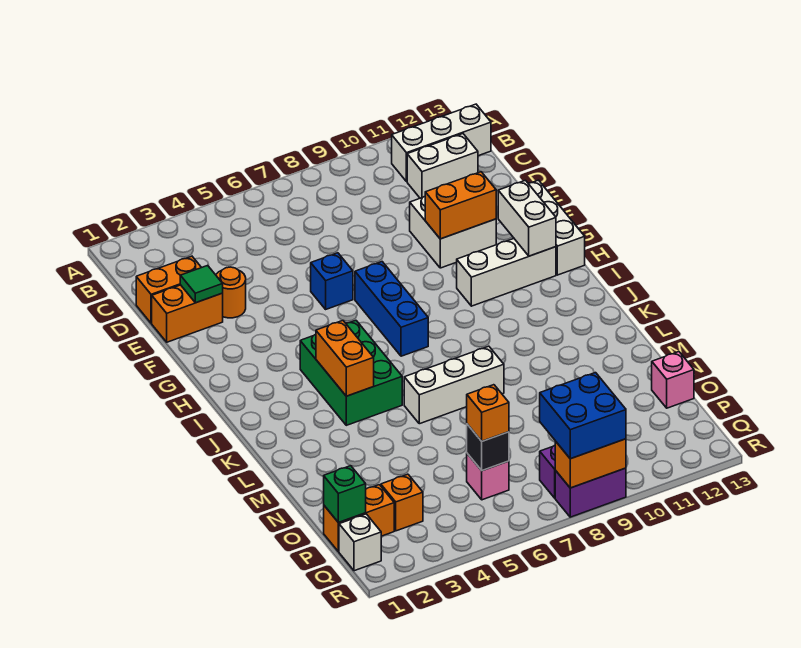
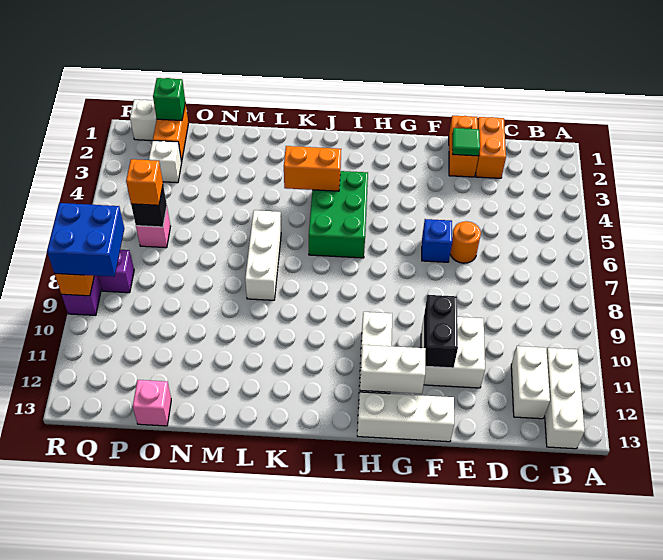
orange 1x1 round brick [216,267,246,318] -> orange 1x1 round brick moved to [450,221,481,263]
orange 1x2 brick [425,172,496,239] -> black 1x2 brick [424,295,458,368]
blue 1x3 brick [355,262,428,356] -> none
green 2x3 brick [300,320,402,425] -> green 2x3 brick turned to [309,171,368,258]
orange 1x1 brick [381,474,423,531] -> white 1x1 brick [149,141,182,183]

